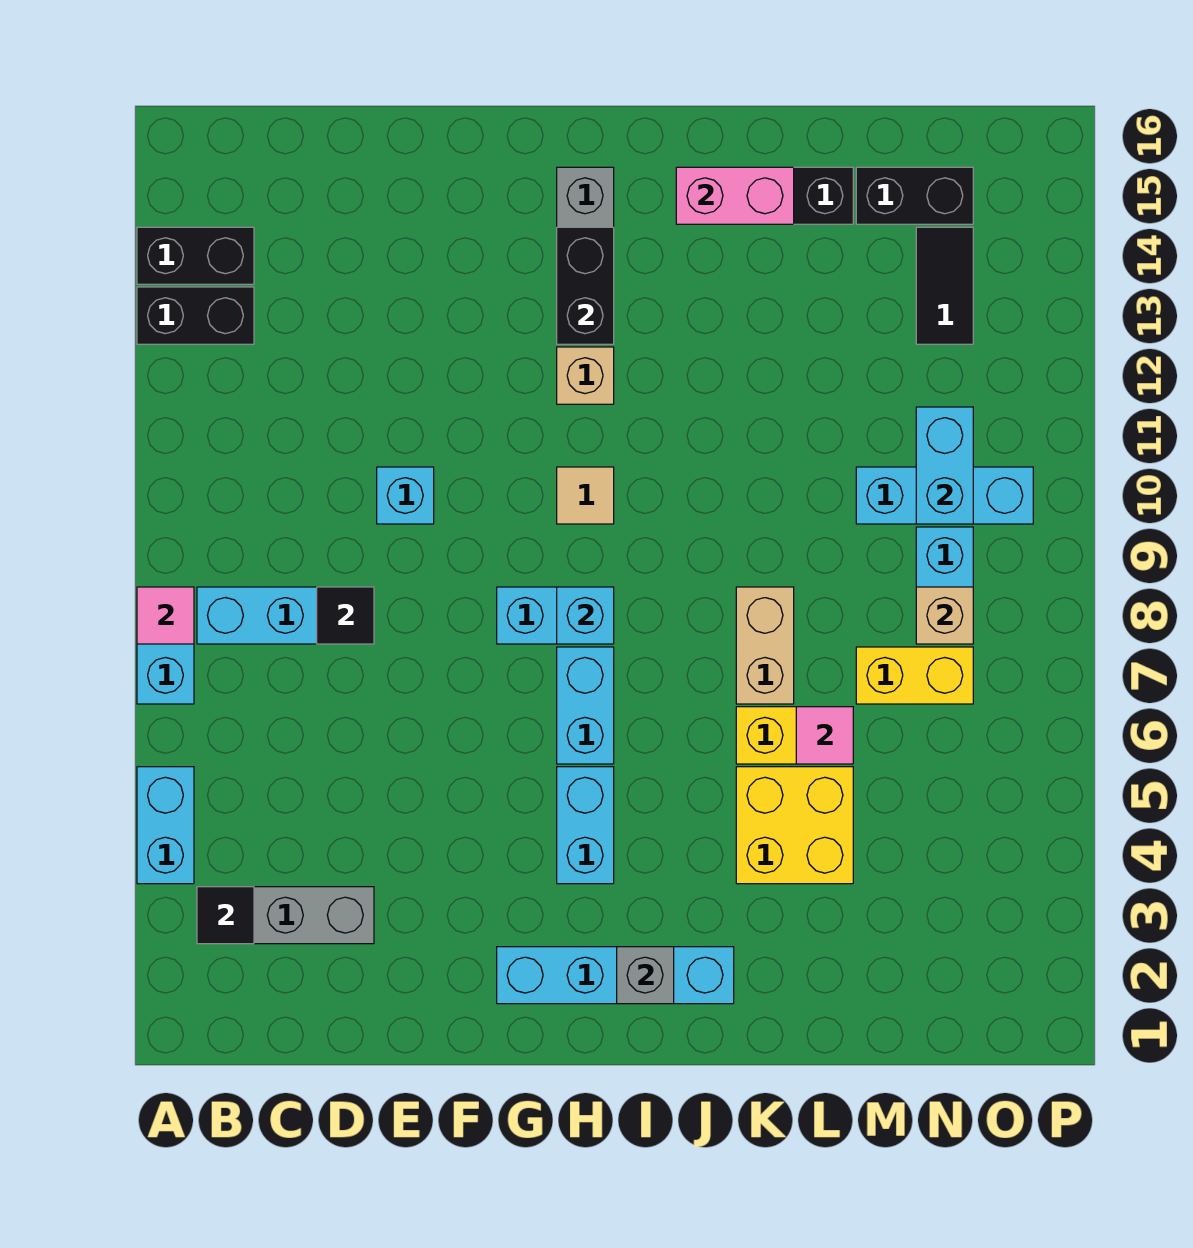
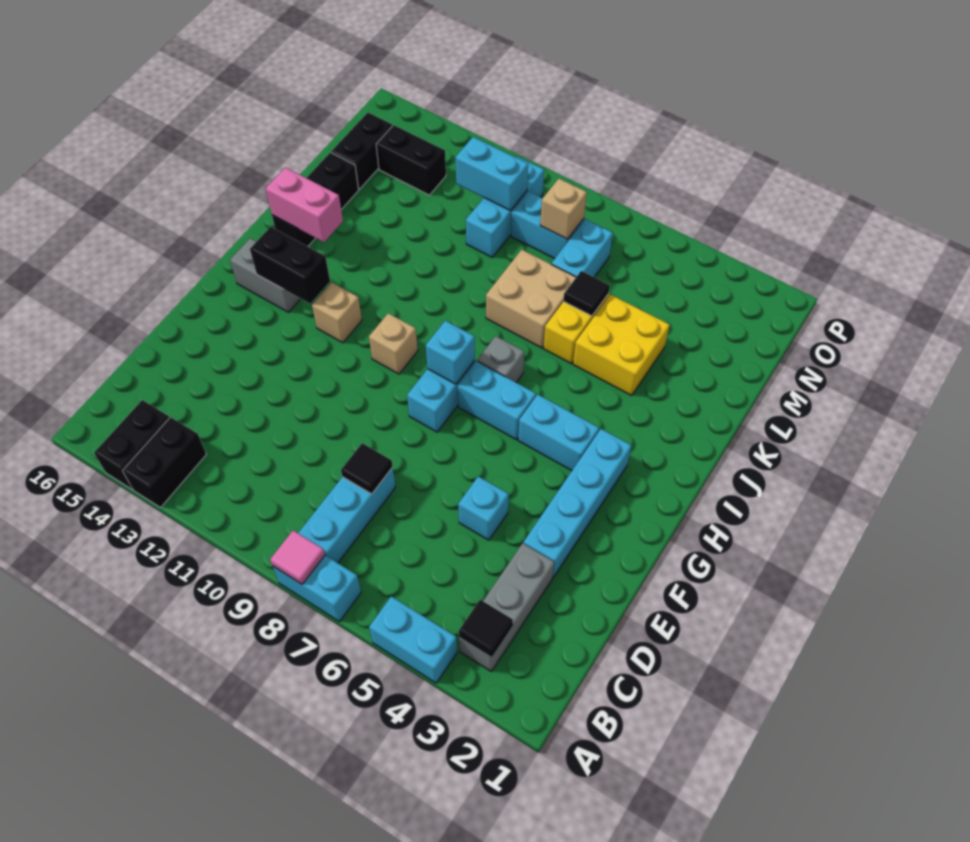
cyan 1x1 brick [377,467,434,524] -> cyan 1x1 brick moved to [458,476,509,540]
cyan 1x4 brick [497,947,734,1004] -> cyan 1x4 brick moved to [523,429,632,578]
tan 1x1 tile [557,467,614,524] -> tan 1x1 brick [369,313,418,374]
grey 1x1 brick [617,947,674,1004] -> grey 1x1 brick moved to [477,336,524,383]
pink 1x2 brick [676,167,794,224] -> pink 1x2 brick turned to [266,167,343,242]
tan 1x2 brick [736,587,794,704] -> tan 2x2 brick [486,250,576,348]
pink 1x1 tile [796,707,853,764] -> black 1x1 tile [563,271,610,316]
yellow 1x2 brick [856,647,973,704] -> cyan 1x2 brick [551,219,613,277]
black 1x2 tile [916,227,973,344] -> black 1x2 brick [376,125,446,195]

